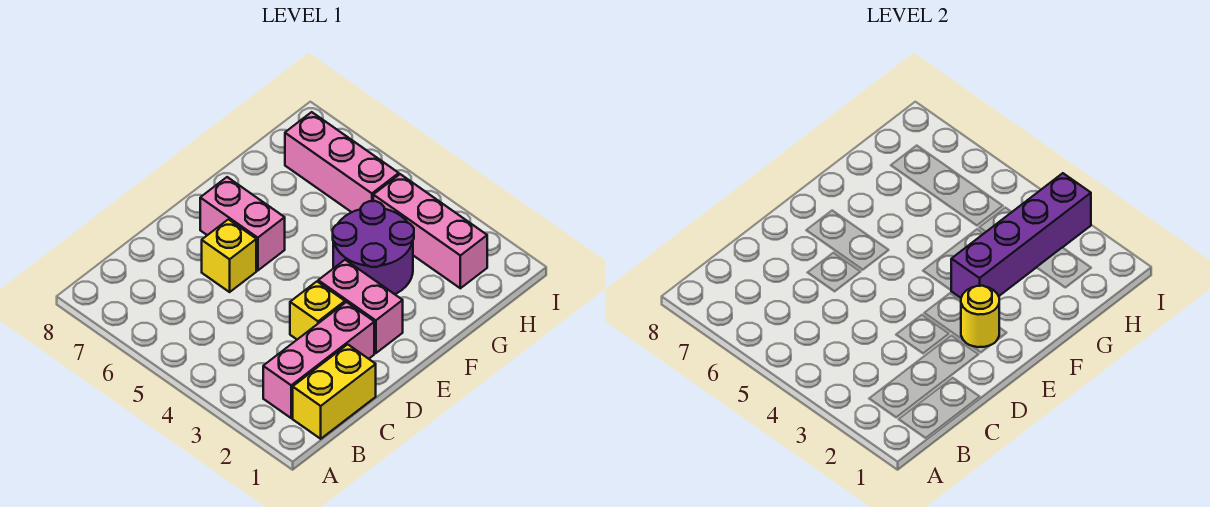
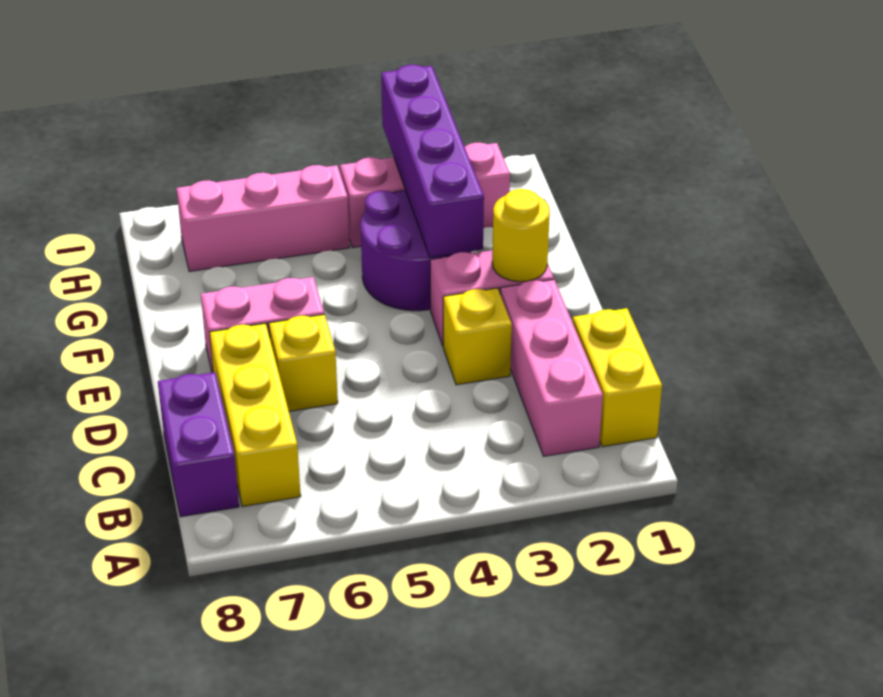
none -> yellow 1x3 brick [209,323,301,507]
none -> purple 1x2 brick [158,372,239,517]

